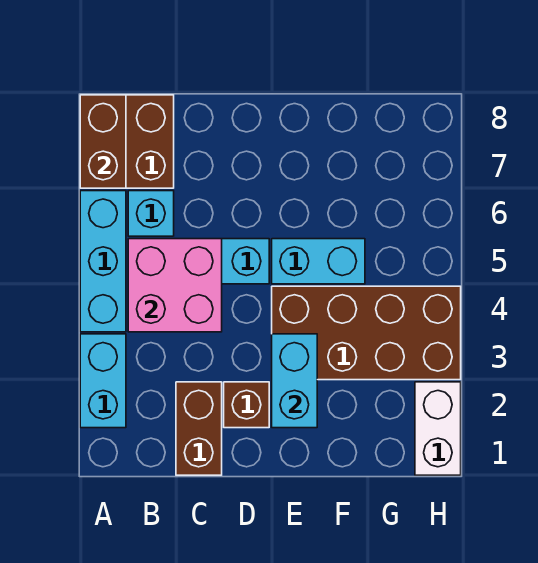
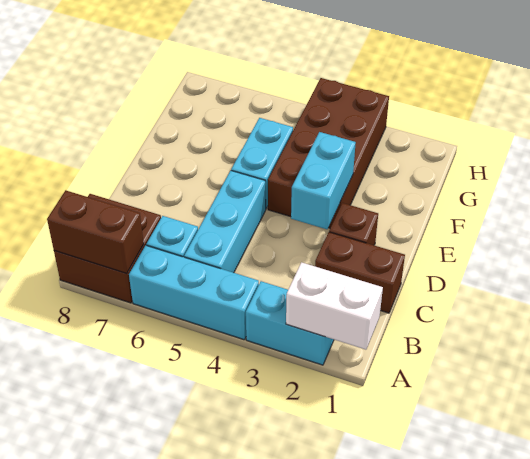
pink 2x2 brick [128,239,222,332] -> none
cyan 1x2 brick [272,334,317,428] -> cyan 1x2 brick turned to [291,132,356,229]
white 1x2 brick [415,382,461,475] -> white 1x2 brick moved to [286,262,383,350]

